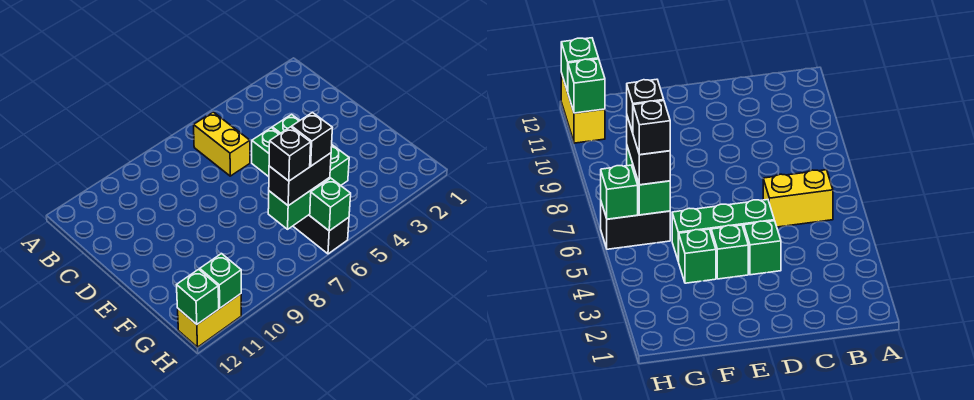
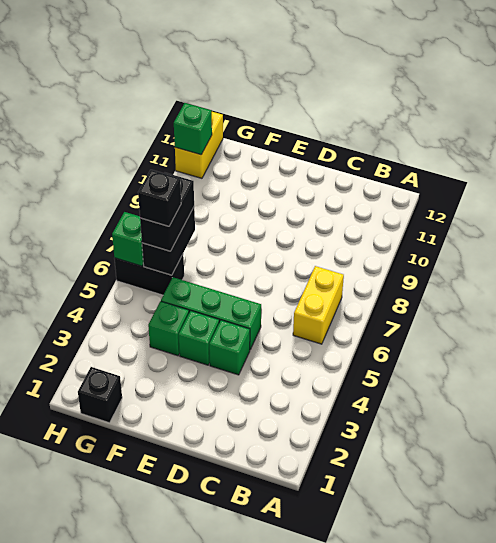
yellow 1x2 brick [194,112,250,176] -> yellow 1x2 brick turned to [293,266,344,344]
green 1x2 brick [268,177,330,229] -> black 1x2 brick [142,207,195,275]
black 1x1 brick [269,127,311,181] -> black 1x1 brick moved to [78,367,122,423]
green 1x1 brick [177,269,219,324] -> none

